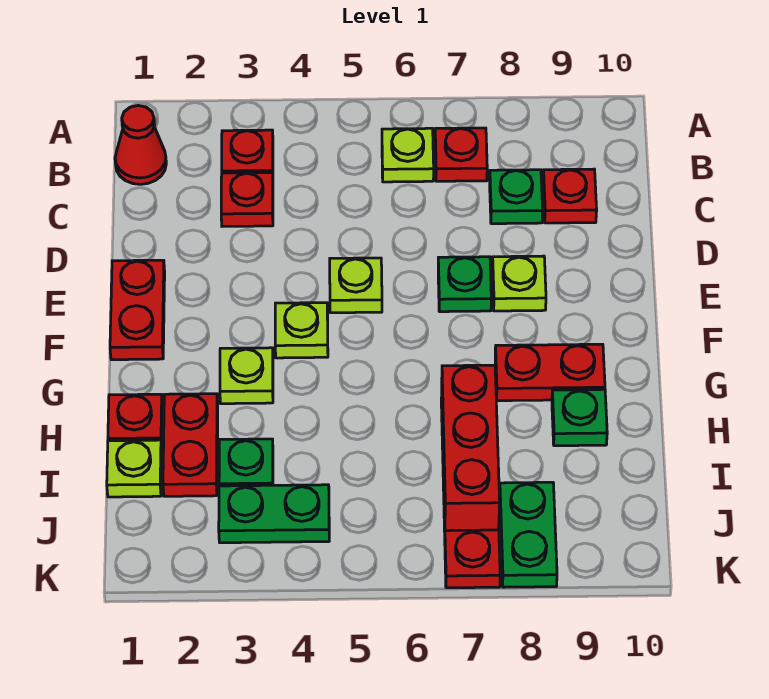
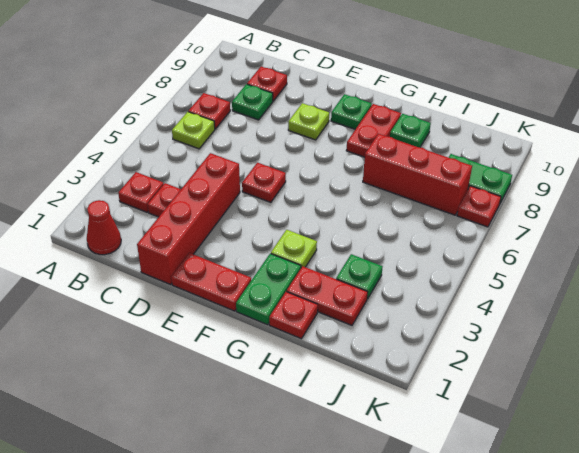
none -> red 1x4 brick [137,153,240,284]
lime 1x1 plate [330,258,382,313] -> red 1x1 plate [242,163,286,202]
green 1x1 plate [438,257,491,312] -> green 1x1 plate moved to [331,94,372,129]
lime 1x1 plate [275,303,328,358] -> none
lime 1x1 plate [107,440,162,497] -> none
green 1x2 plate [219,485,329,543] -> green 1x2 plate moved to [236,254,301,325]

